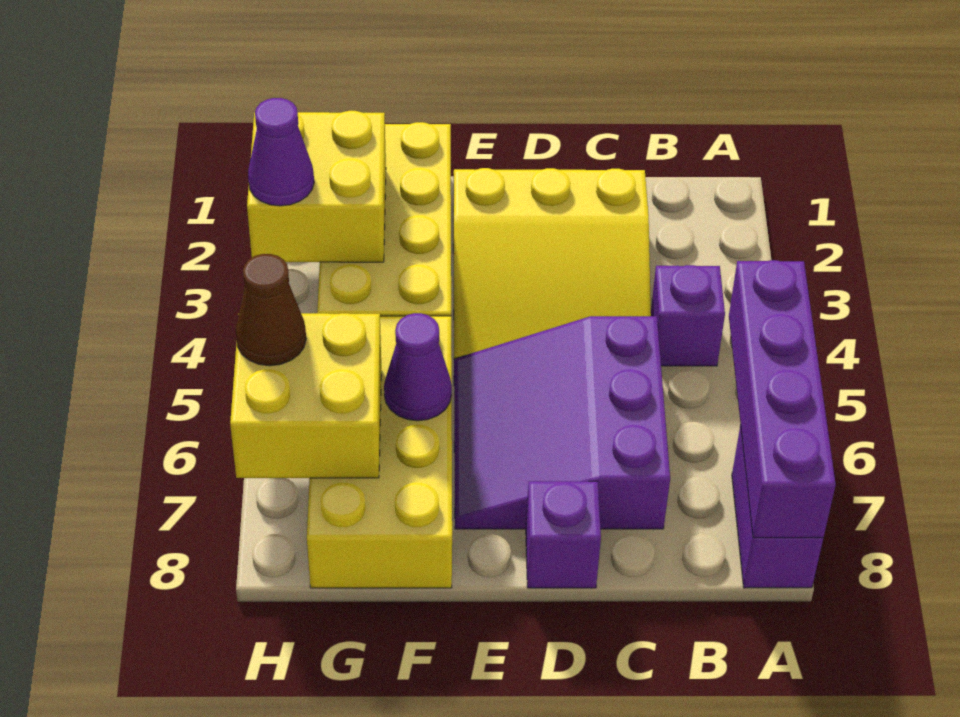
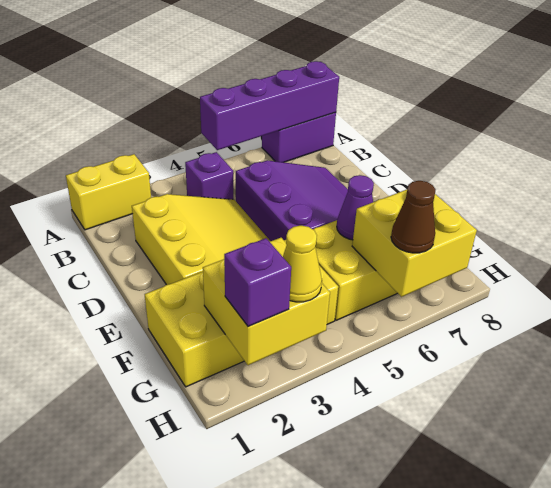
none -> yellow 1x2 brick [66,154,151,230]
purple 3x3 slope [454,316,670,529] -> purple 3x3 slope turned to [236,160,348,241]
purple 1x1 brick [526,481,601,588] -> purple 1x1 brick moved to [224,238,291,327]
purple 1x1 cone [248,98,314,206] -> yellow 1x1 cone [283,226,322,302]

